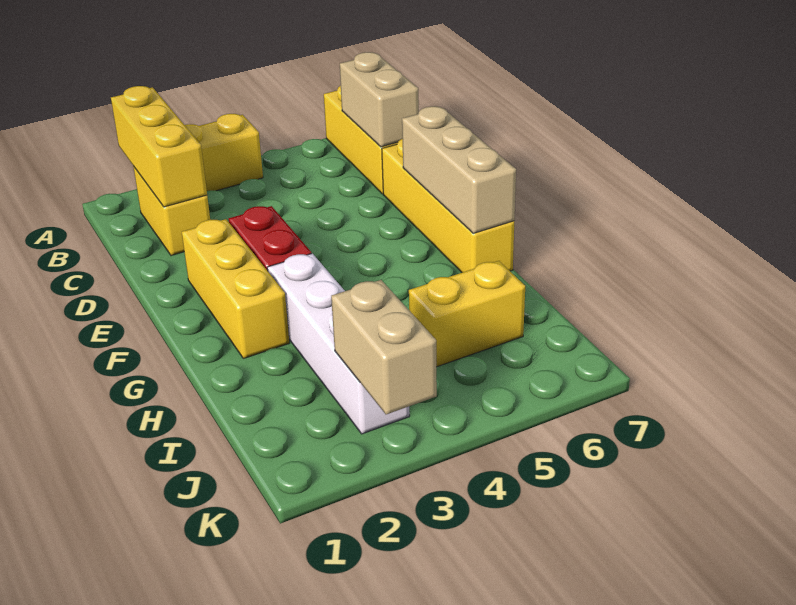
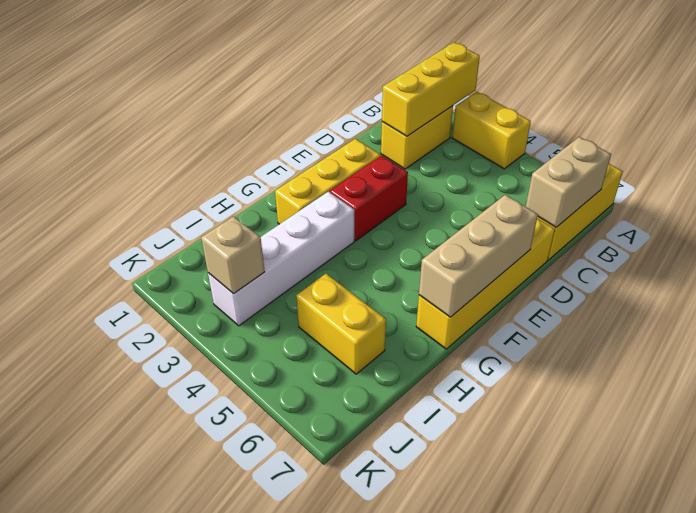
tan 1x2 brick [331,280,437,414] -> tan 1x1 brick [201,216,265,294]

